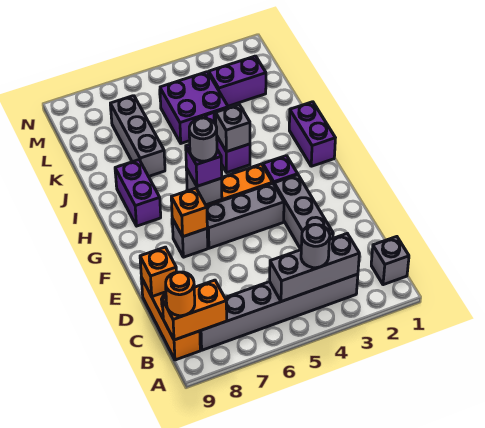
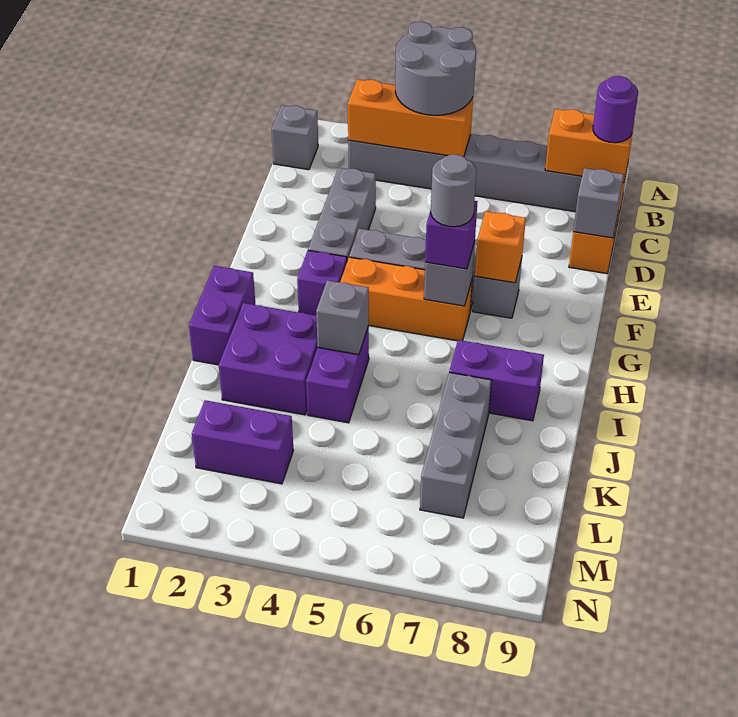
grey 1x3 brick [270,234,359,302] -> orange 1x3 brick [348,79,473,157]
grey 1x1 round brick [301,224,330,268] -> grey 2x2 round brick [395,22,476,115]
orange 1x1 round brick [166,272,195,316] -> purple 1x1 round brick [593,76,638,143]
orange 1x1 brick [140,247,176,297] -> grey 1x1 brick [573,168,624,238]
purple 1x2 brick [115,160,161,226] -> purple 1x2 brick turned to [449,340,544,421]
purple 2x2 brick [160,72,228,143] -> purple 2x2 brick moved to [219,303,318,415]

